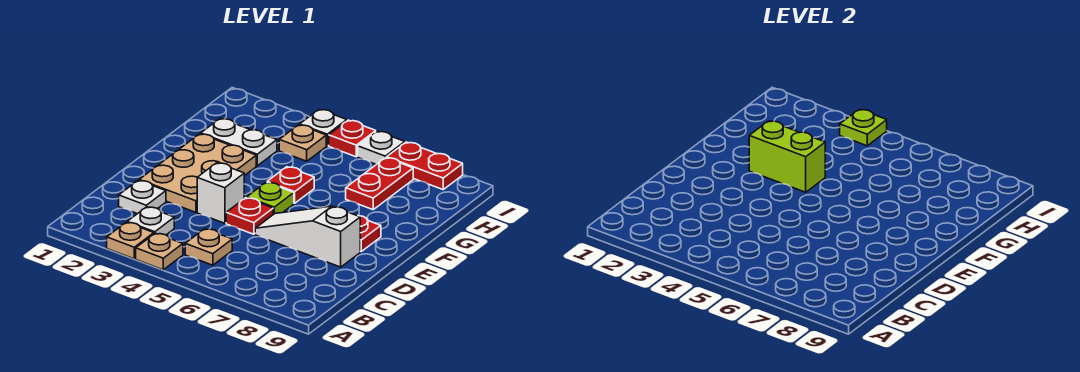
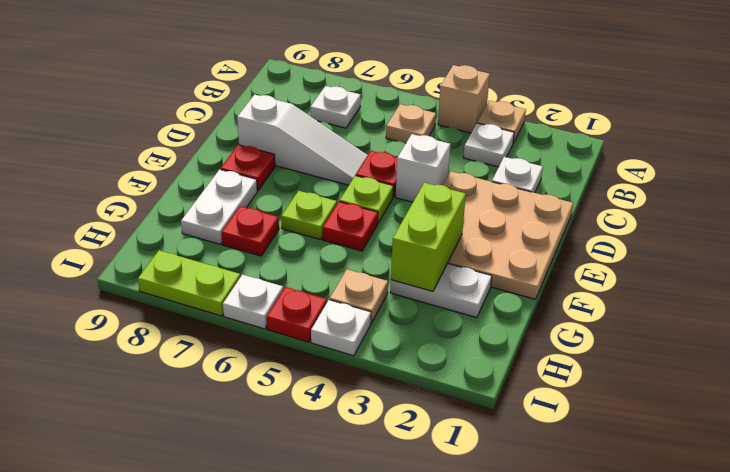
tan 1x1 plate [136,233,183,270] -> tan 1x1 brick [438,65,490,133]
none -> white 1x1 plate [311,86,361,128]
tan 2x3 plate [139,134,256,212] -> tan 3x3 plate [443,171,573,299]
lime 1x2 brick [749,121,825,192] -> lime 1x2 brick turned to [391,183,466,292]
none -> white 1x2 plate [181,169,257,244]
red 1x2 plate [346,158,413,210] -> red 1x1 plate [222,206,279,256]
lime 1x1 plate [840,109,887,146] -> lime 1x1 plate moved to [281,191,337,240]
red 1x2 plate [387,142,463,190] -> lime 1x2 plate [138,250,240,316]

